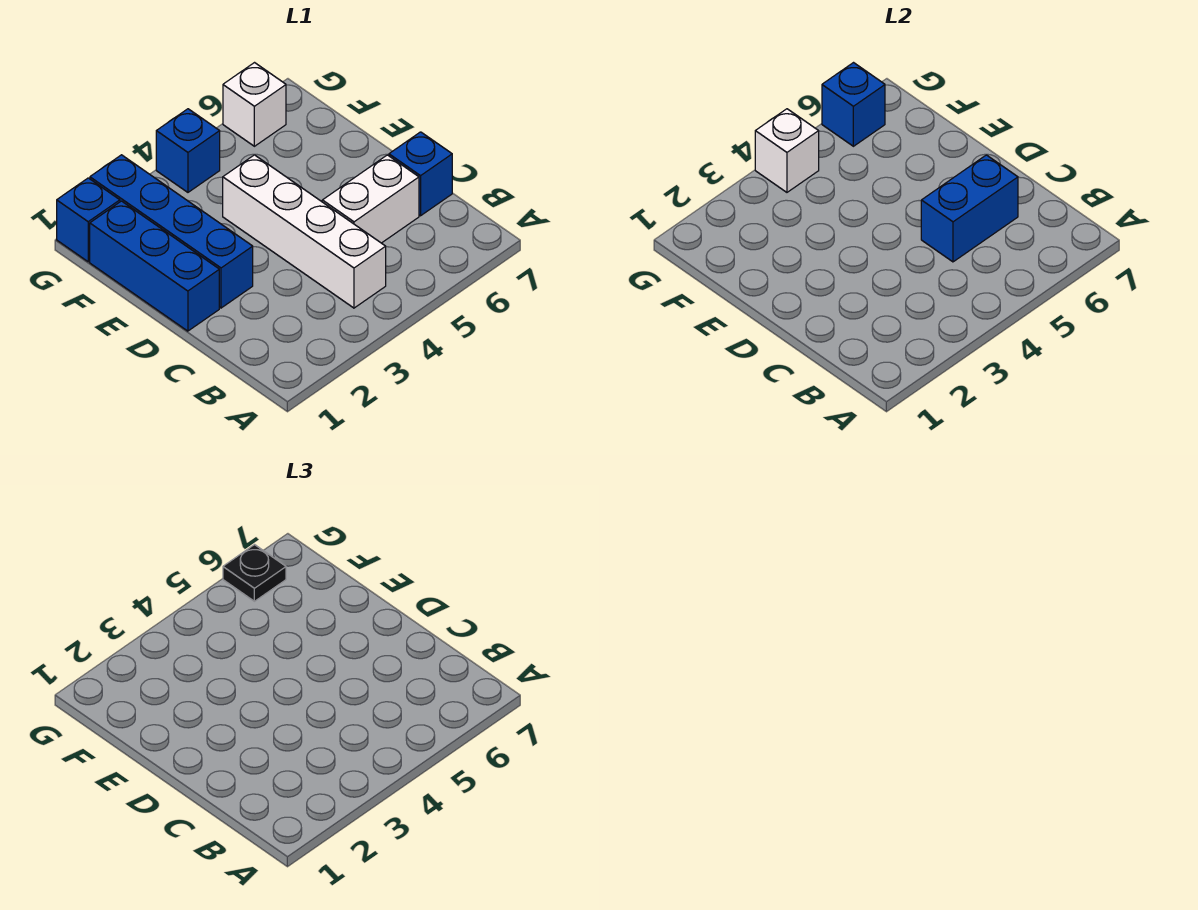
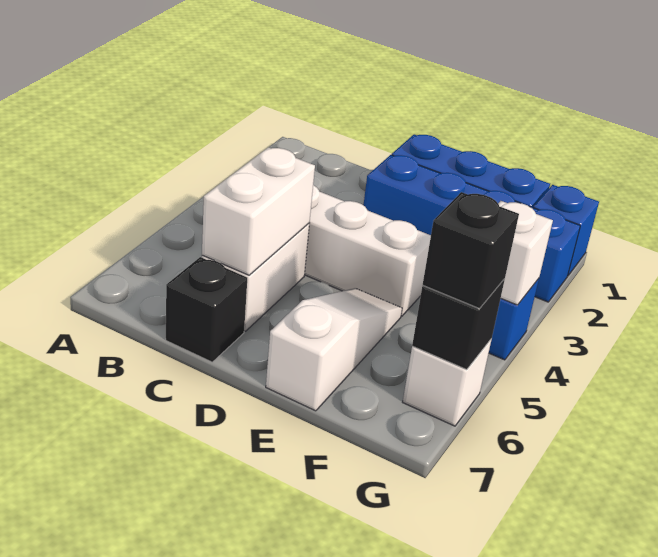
blue 1x2 brick [921,155,1018,262] -> white 1x2 brick [202,147,315,275]
blue 1x1 brick [389,132,452,216] -> black 1x1 brick [166,257,247,362]
none -> white 1x3 slope [266,288,402,411]
blue 1x1 brick [822,63,885,146] -> black 1x1 brick [412,279,505,370]
black 1x1 plate [223,545,286,601] -> black 1x1 brick [423,192,519,309]

